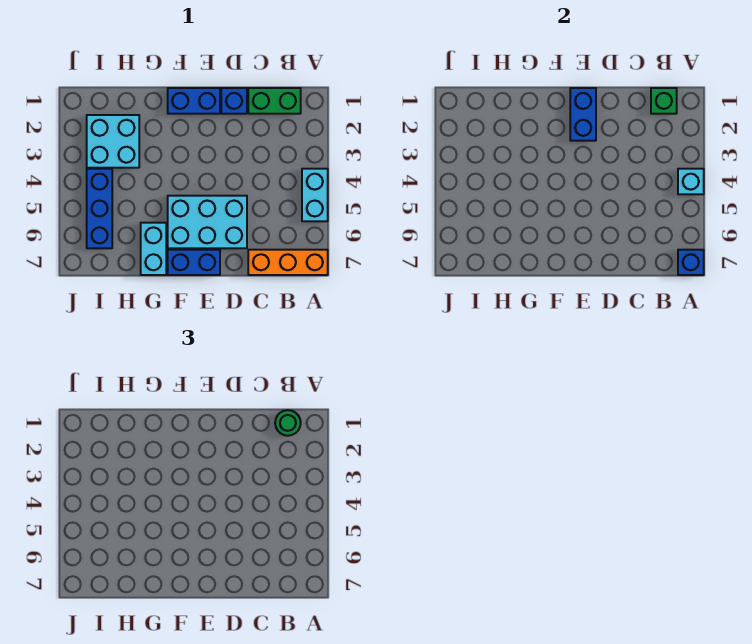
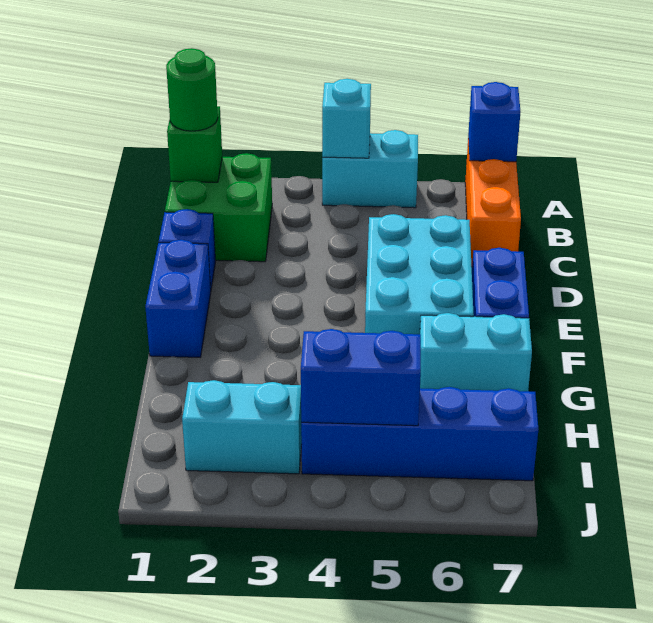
green 1x2 brick [248,88,301,114] -> green 2x2 brick [165,153,272,262]
blue 1x2 brick [570,88,596,141] -> blue 1x2 brick moved to [301,329,421,426]
cyan 2x2 brick [87,115,139,168] -> cyan 1x2 brick [182,380,302,474]
blue 1x3 brick [87,169,112,248] -> blue 1x4 brick [301,387,538,481]

